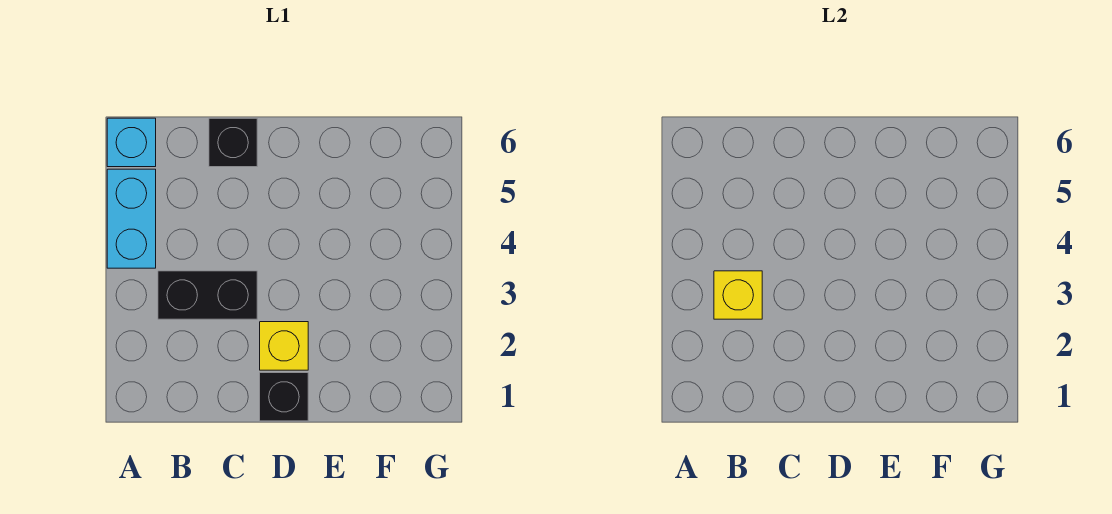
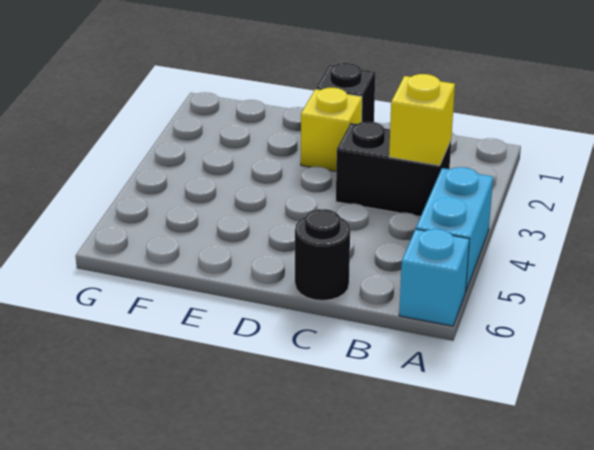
black 1x1 brick [209,118,257,167] -> black 1x1 round brick [295,209,350,301]

